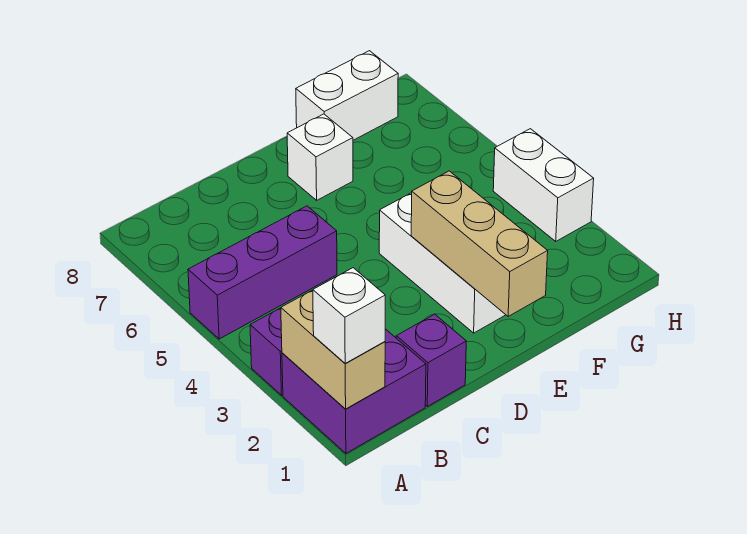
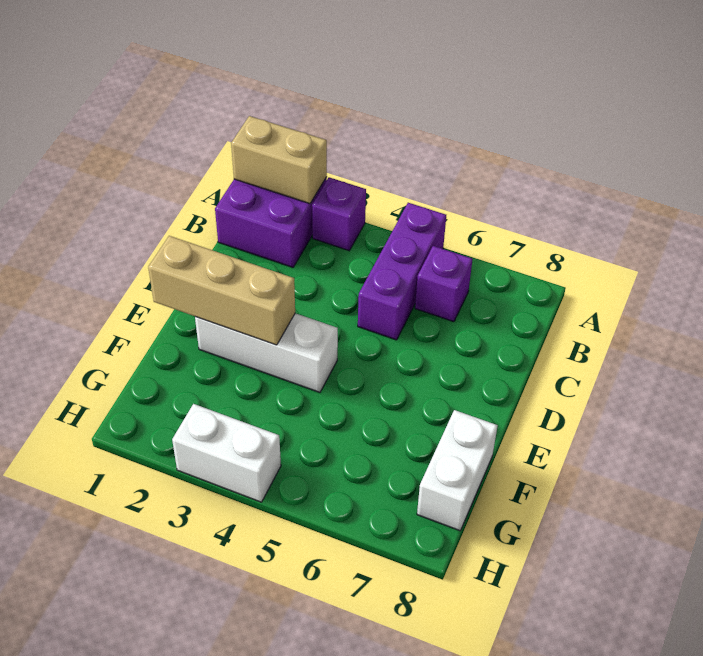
white 1x1 brick [313,268,385,364] -> none
purple 1x1 brick [396,314,466,407] -> purple 1x1 brick moved to [415,246,472,322]
white 1x1 brick [287,114,353,200] -> none

